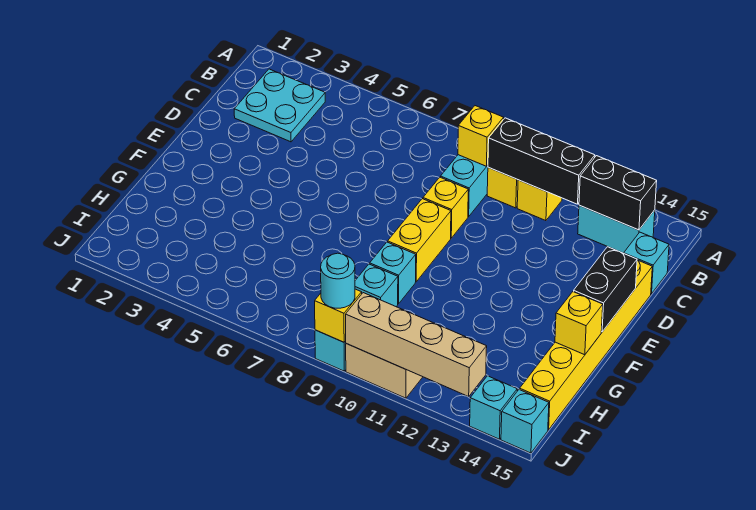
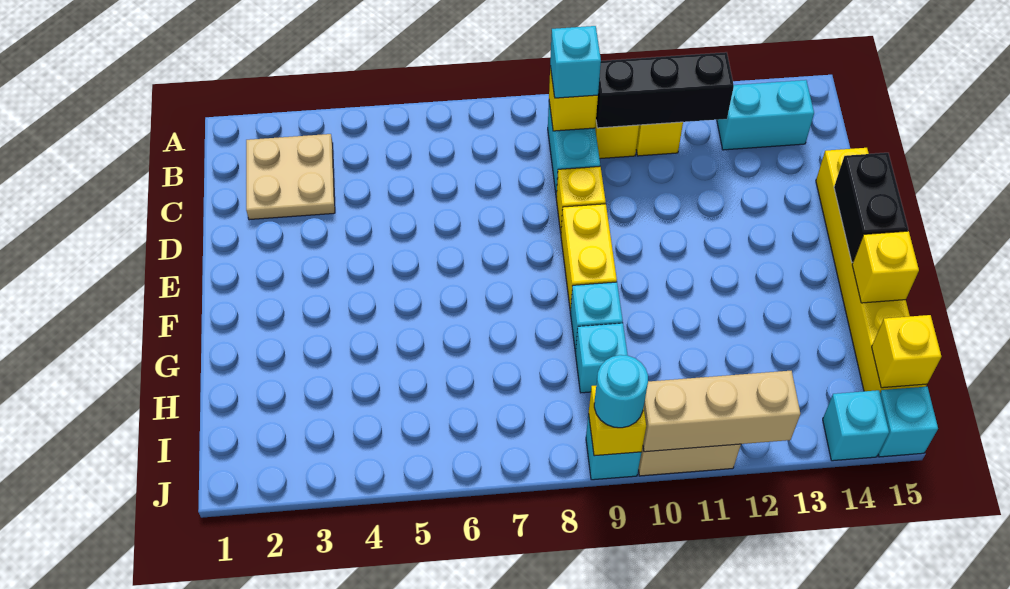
cyan 2x2 plate [234,69,325,142] -> tan 2x2 plate [246,134,335,220]
black 1x2 brick [579,156,657,230] -> none
cyan 1x1 brick [624,232,669,294] -> cyan 1x1 brick moved to [550,26,601,98]
none -> yellow 1x1 brick [872,315,941,388]
tan 1x4 brick [346,293,487,397] -> tan 1x3 brick [643,371,800,452]

